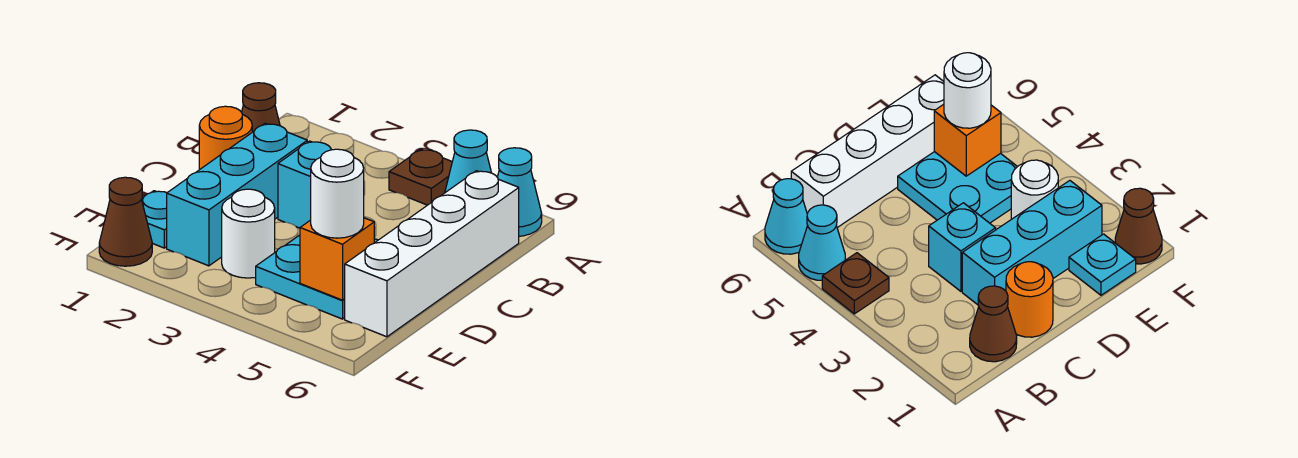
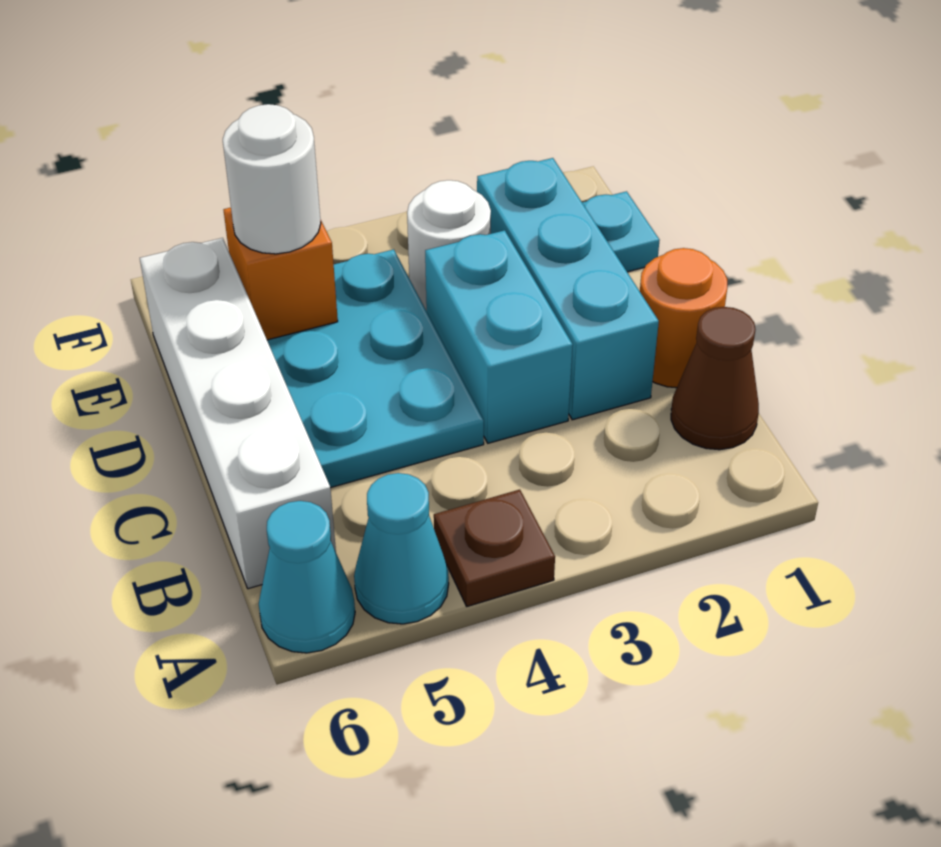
cyan 1x1 brick [278,141,331,228] -> cyan 1x2 brick [425,230,573,443]
cyan 2x2 plate [256,235,378,319] -> cyan 2x3 plate [267,249,484,488]
brown 1x1 cone [99,177,152,266] -> none

